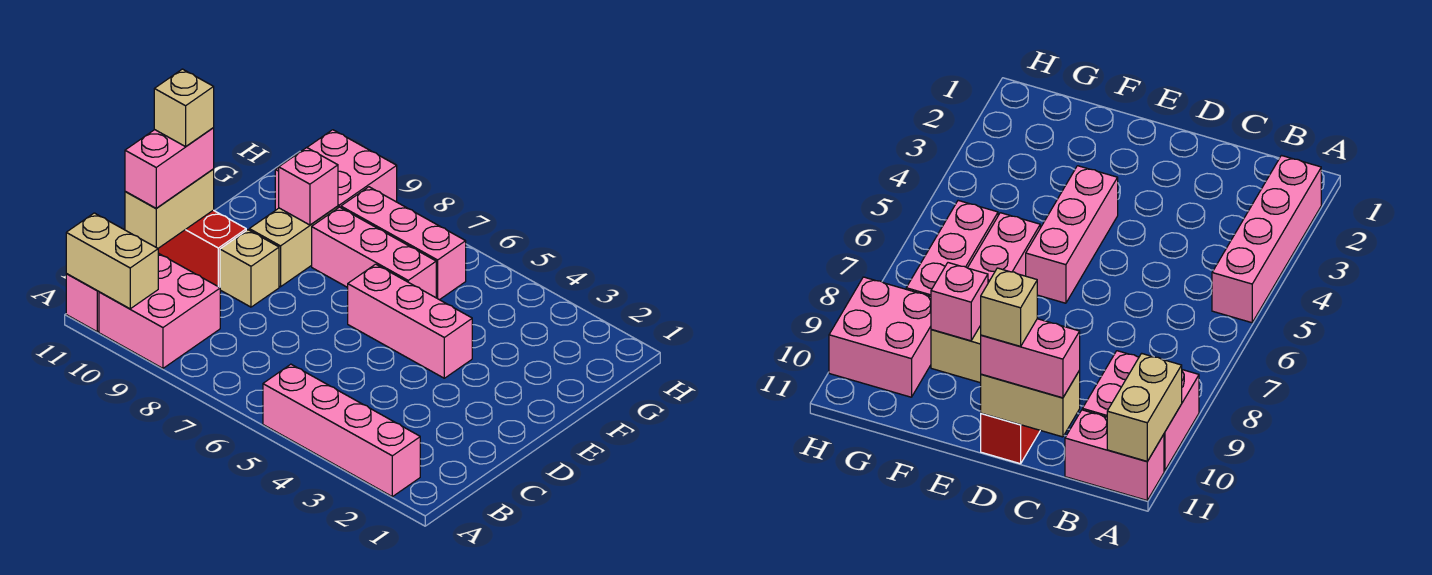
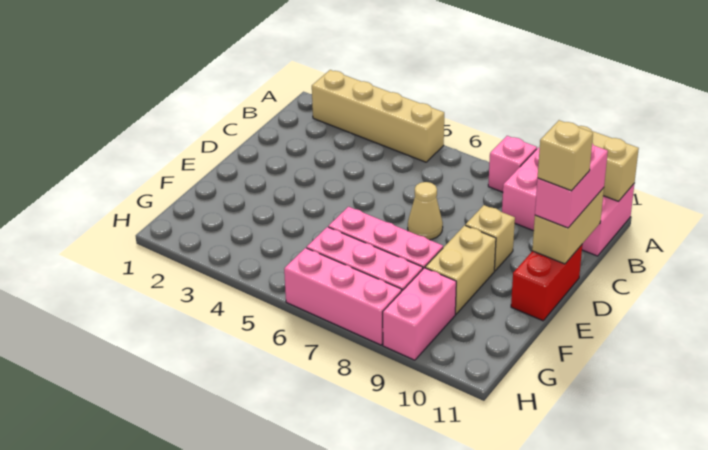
pink 1x4 brick [263,364,420,497] -> tan 1x4 brick [312,70,444,162]
none -> tan 1x1 cone [408,182,443,240]
red 1x2 brick [158,210,246,287] -> red 1x2 brick turned to [511,245,582,321]
pink 1x3 brick [348,264,472,378] -> pink 1x3 brick moved to [284,248,402,345]
pink 1x1 brick [279,148,338,225] -> pink 1x1 brick moved to [488,136,537,192]
pink 2x2 brick [275,130,397,210] -> pink 1x2 brick [383,268,456,360]

